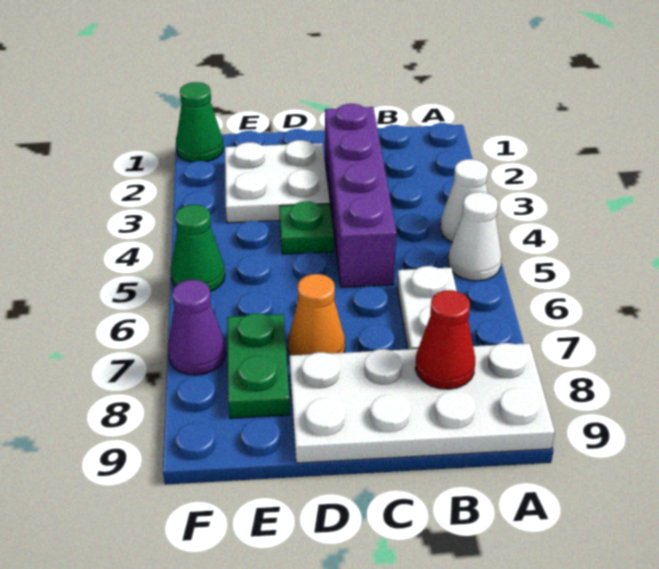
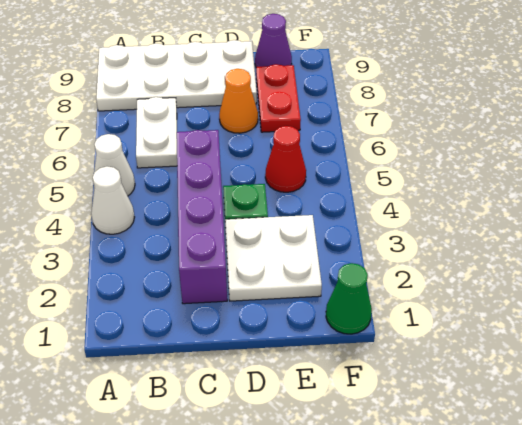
red 1x1 cone [415,290,475,389] -> red 1x1 cone moved to [265,126,306,192]
green 1x2 plate [227,313,290,418] -> red 1x2 plate [256,64,301,132]
green 1x1 cone [171,205,225,292] -> none
purple 1x1 cone [168,280,226,375] -> purple 1x1 cone moved to [255,14,292,67]

